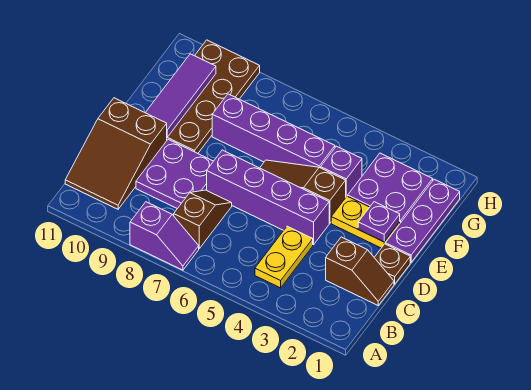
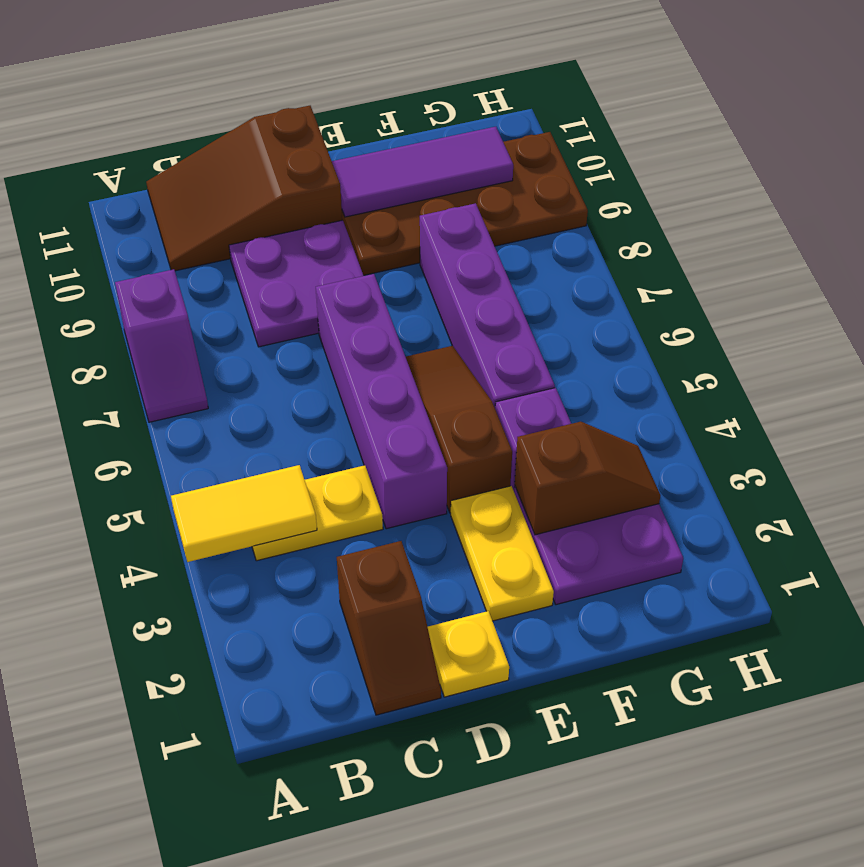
none -> yellow 1x2 tile [171,465,317,562]
brown 1x2 slope [174,190,232,248] -> brown 1x2 slope moved to [515,422,661,535]
brown 1x1 plate [374,244,410,284] -> yellow 1x1 plate [428,611,509,697]
purple 1x3 plate [385,179,460,262] -> none
purple 1x1 plate [358,202,400,242] -> none

